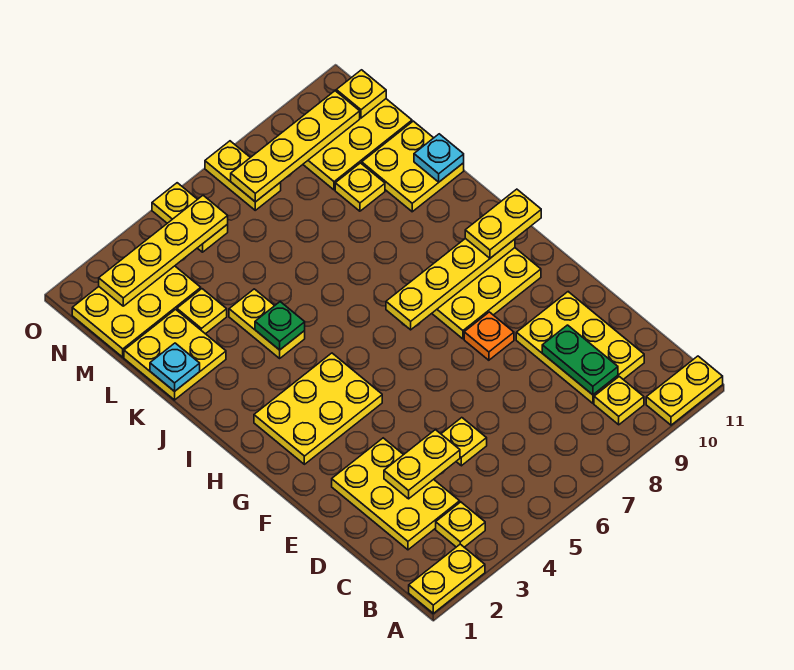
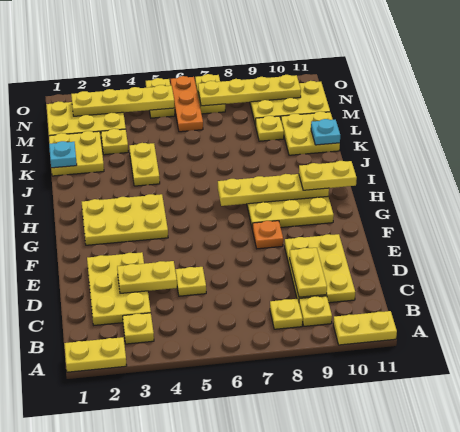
green 1x2 plate [542,325,618,395] -> yellow 1x2 plate [290,248,327,297]
green 1x1 plate [255,302,305,350] -> none
none -> orange 1x3 plate [171,76,203,132]
yellow 1x1 plate [336,70,386,118] -> yellow 1x1 plate moved to [270,299,303,329]

